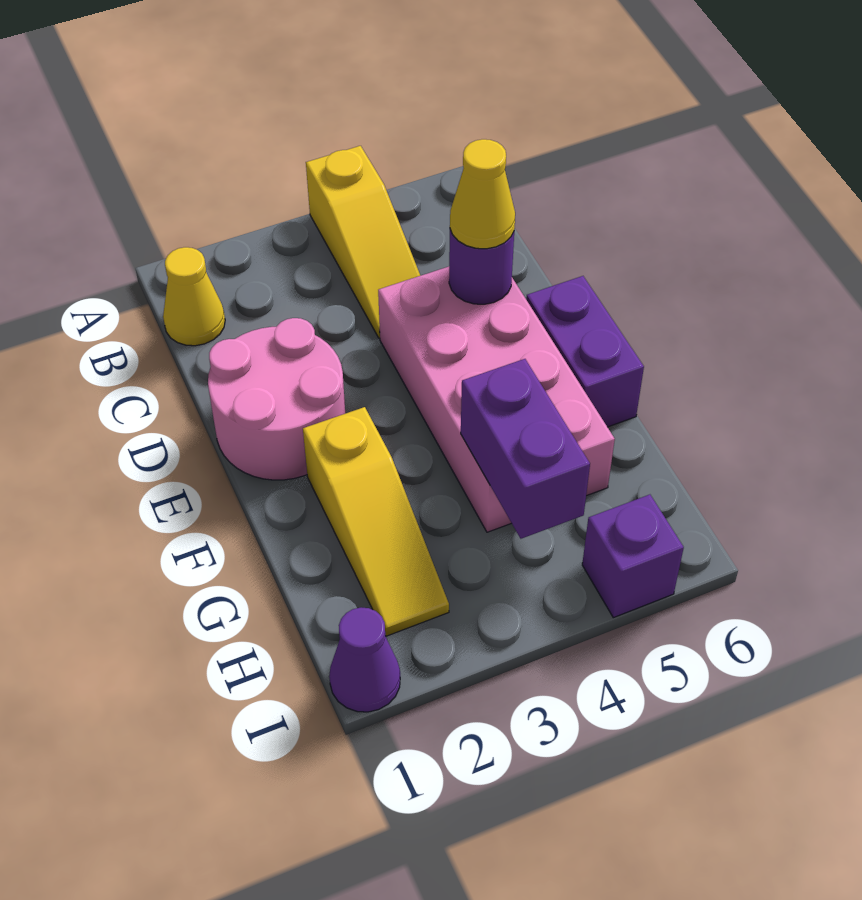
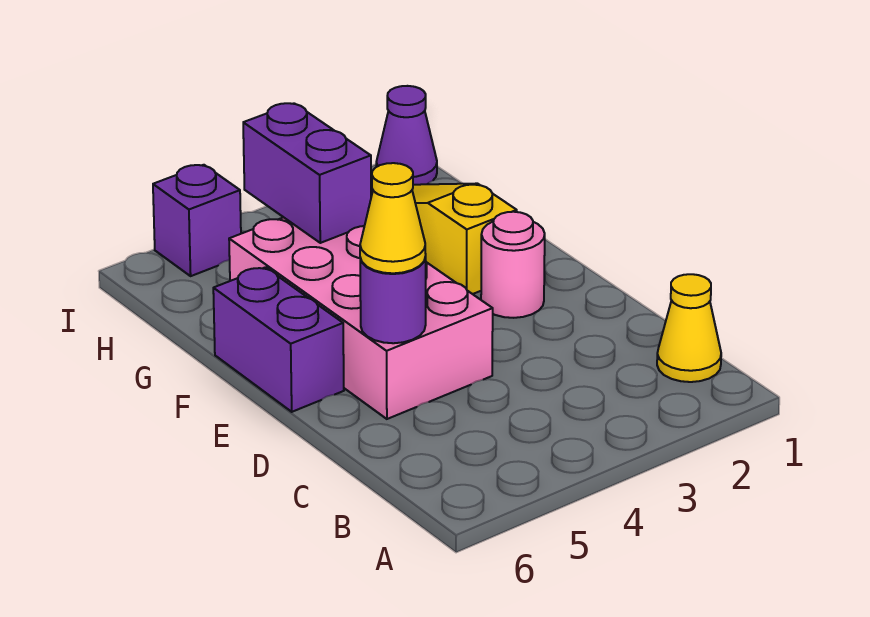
yellow 1x3 slope [306,146,420,338] -> none
pink 2x2 round brick [208,318,345,480] -> pink 1x1 round brick [481,212,545,318]

